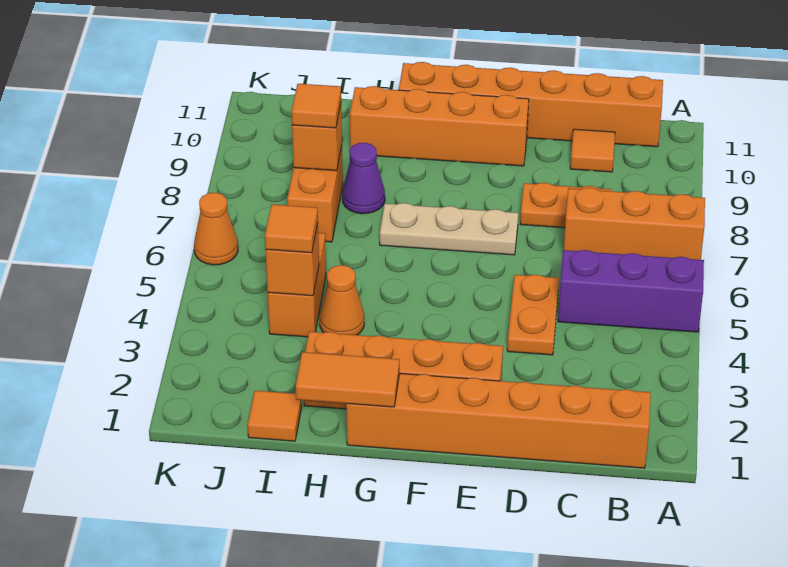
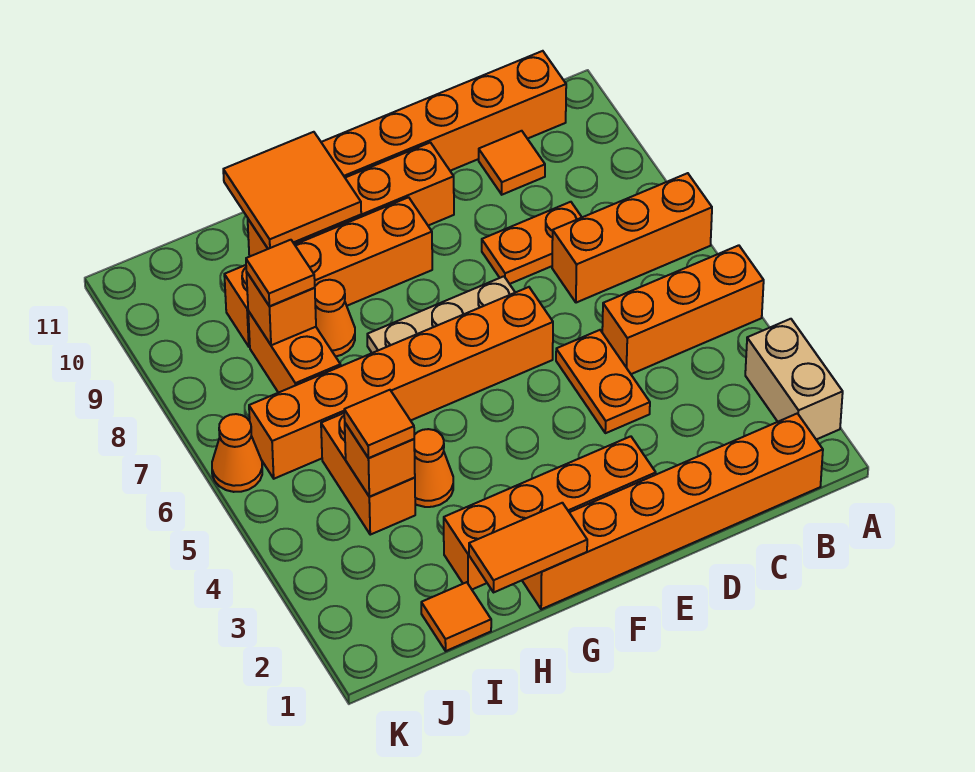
none -> tan 1x2 brick [745,319,843,440]
purple 1x3 brick [558,250,704,332] -> orange 1x3 brick [602,245,764,374]
none -> orange 1x6 brick [249,287,553,479]
none -> orange 1x4 brick [224,197,432,347]
none -> orange 2x2 tile [223,132,361,249]
purple 1x1 cone [342,143,385,214] -> orange 1x1 cone [315,280,355,356]

